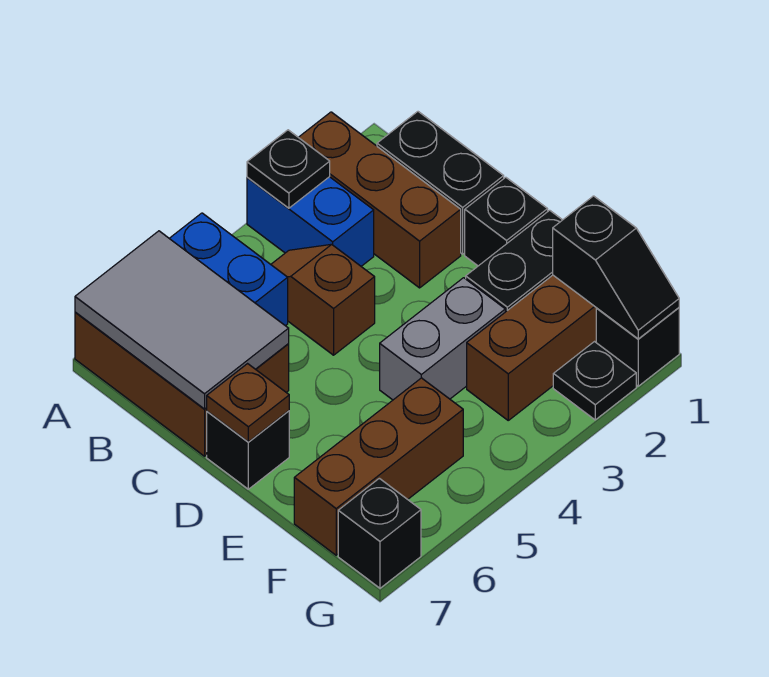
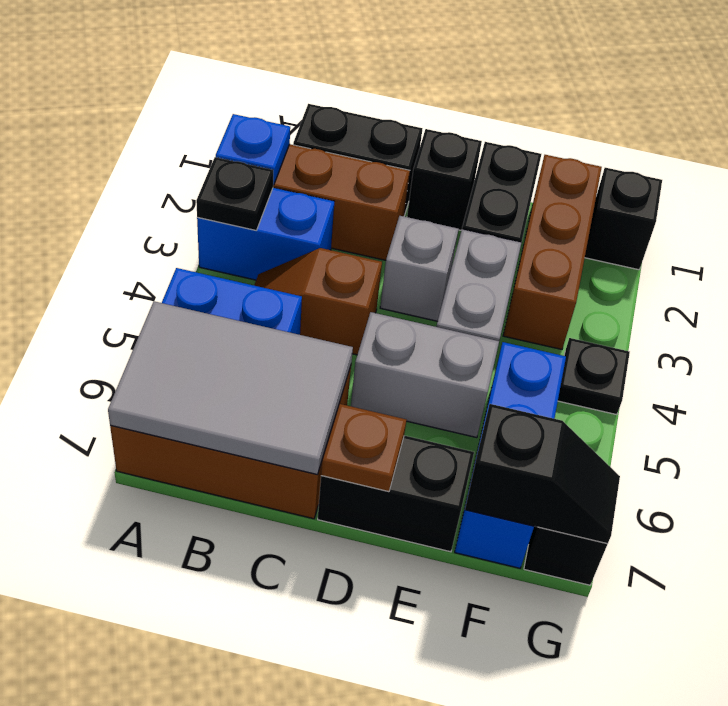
none -> blue 1x1 plate [216,114,290,185]
none -> grey 1x1 brick [380,216,459,321]
none -> grey 1x2 brick [351,312,499,438]
black 1x1 brick [207,411,289,489] -> black 1x2 brick [318,436,474,552]
black 1x2 slope [553,196,679,339] -> black 1x2 slope moved to [465,404,620,544]
brown 1x3 brick [294,378,463,555] -> blue 1x3 brick [455,342,566,568]
black 1x1 plate [553,342,636,420] -> black 1x1 plate moved to [558,338,630,415]

